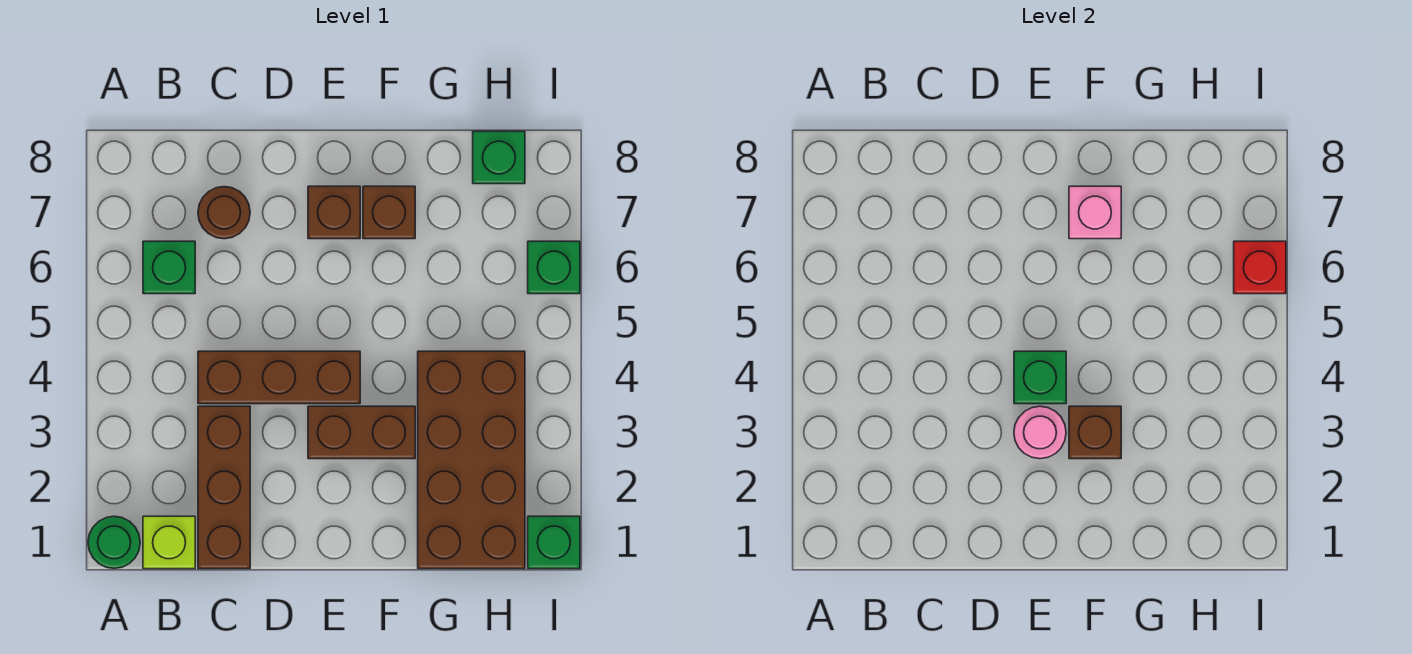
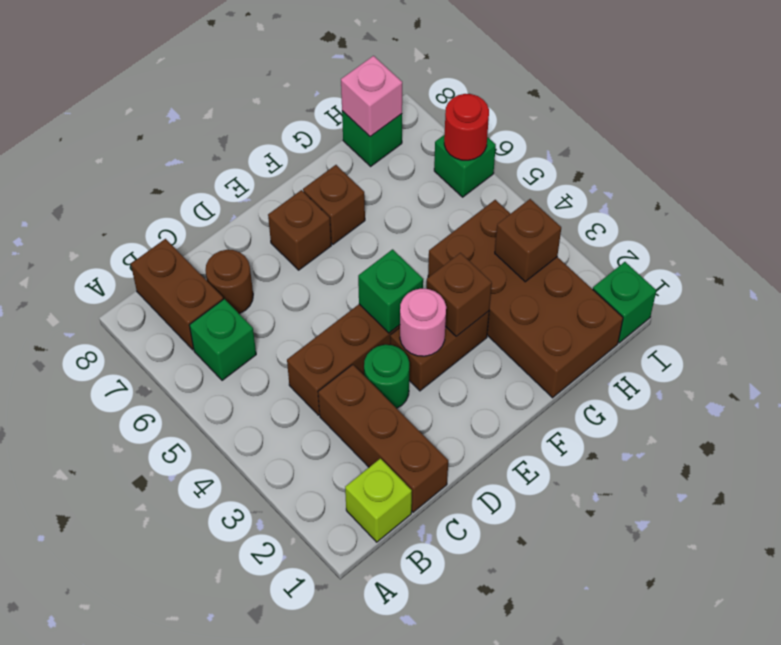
green 1x1 round brick [88,516,140,569] -> green 1x1 round brick moved to [364,345,409,408]
none -> brown 1x2 brick [131,239,223,350]
pink 1x1 brick [1069,186,1121,239] -> pink 1x1 brick moved to [341,56,402,137]
none -> brown 1x1 brick [495,199,561,282]
red 1x1 brick [1234,241,1286,294] -> red 1x1 round brick [444,94,489,160]

